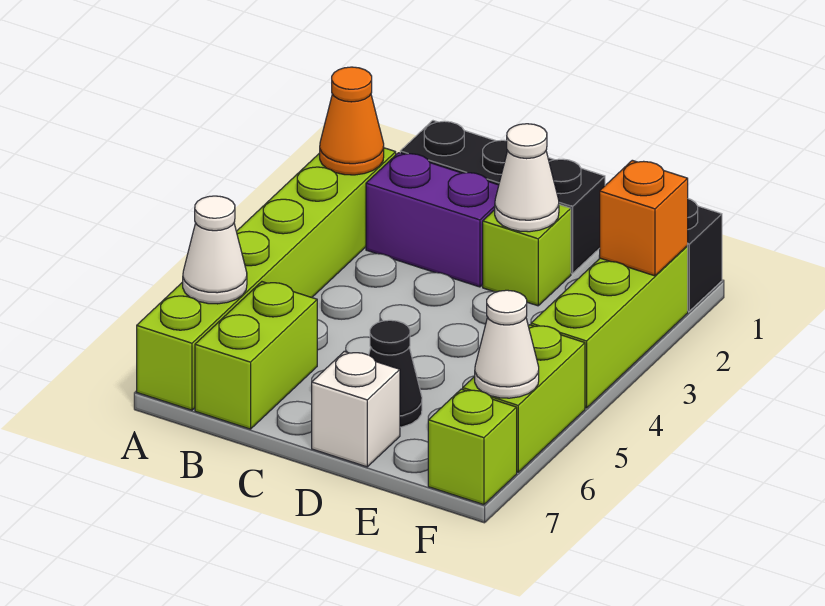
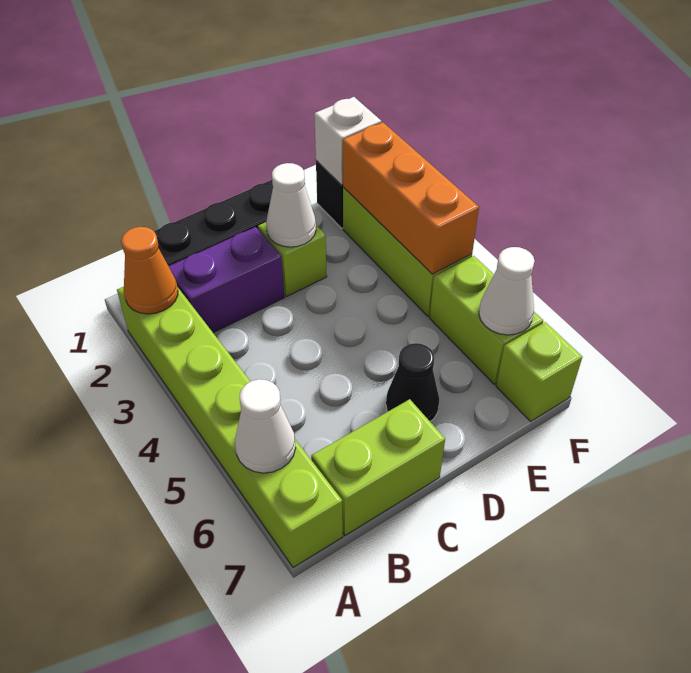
lime 1x2 brick [195,282,317,429] -> lime 1x2 brick turned to [311,399,445,536]
white 1x1 brick [312,351,400,467] -> white 1x1 brick moved to [314,97,382,185]
orange 1x1 brick [600,160,688,276] -> orange 1x3 brick [343,122,479,274]

